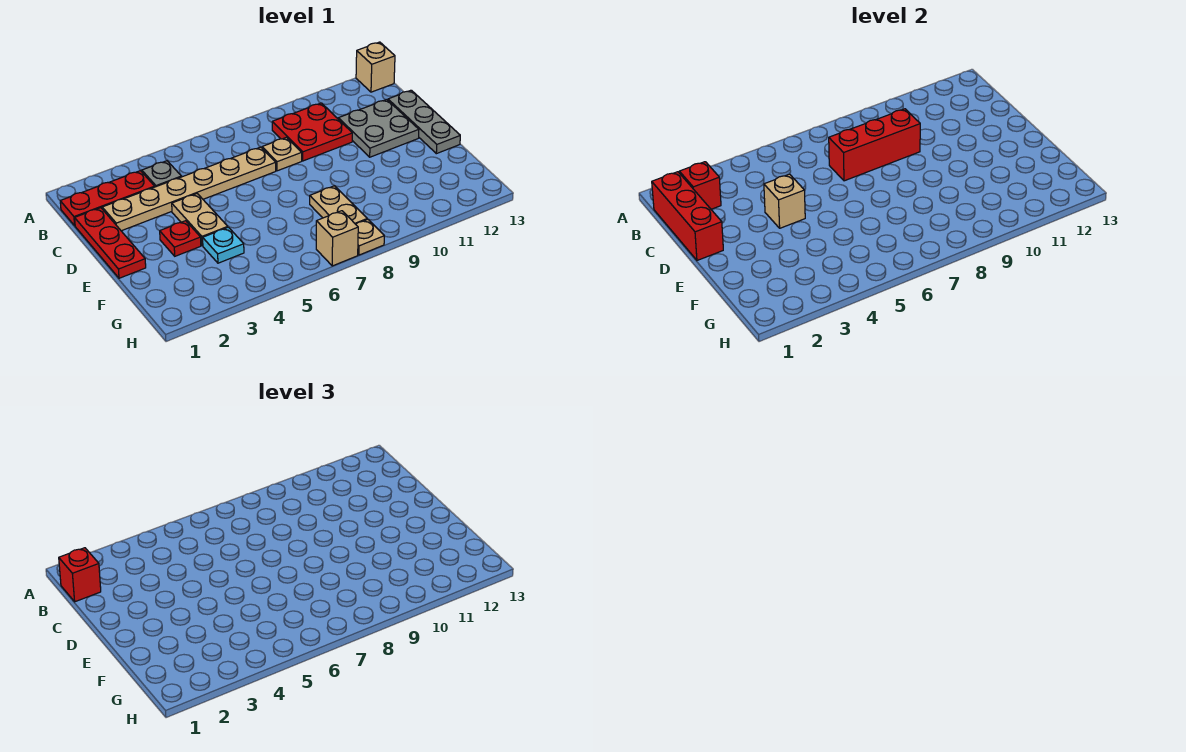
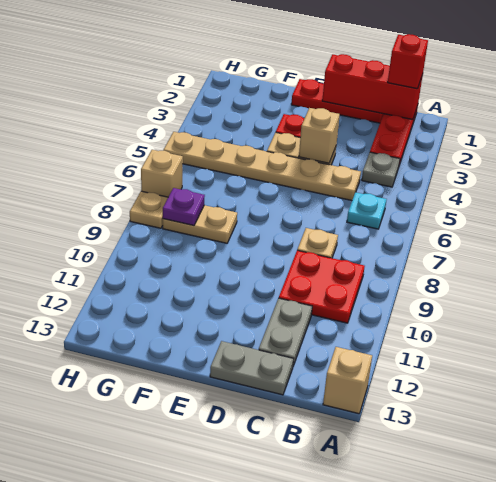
red 1x1 brick [679,162,721,209] -> none
tan 1x6 plate [102,147,276,231] -> tan 1x6 plate turned to [163,132,361,201]
red 1x3 brick [829,109,920,181] -> none
grey 2x2 plate [338,100,419,157] -> grey 1x2 plate [259,298,312,366]
grey 1x3 plate [388,90,460,154] -> grey 1x2 plate [210,341,293,395]
cyan 1x1 plate [203,227,244,263] -> cyan 1x1 plate moved to [347,192,387,229]
none -> purple 1x1 plate [163,188,205,226]

